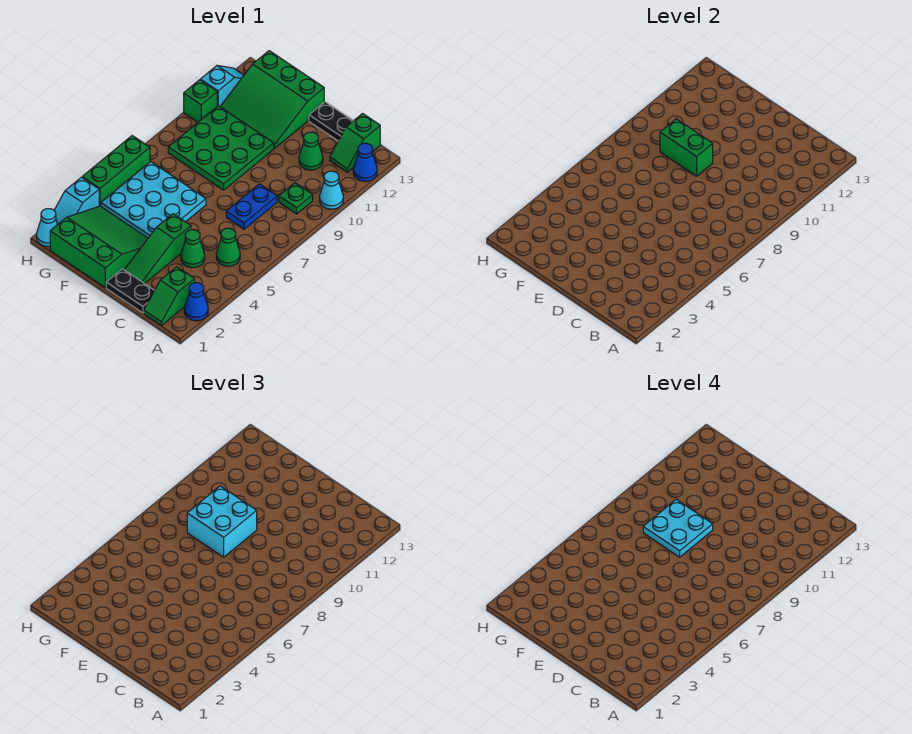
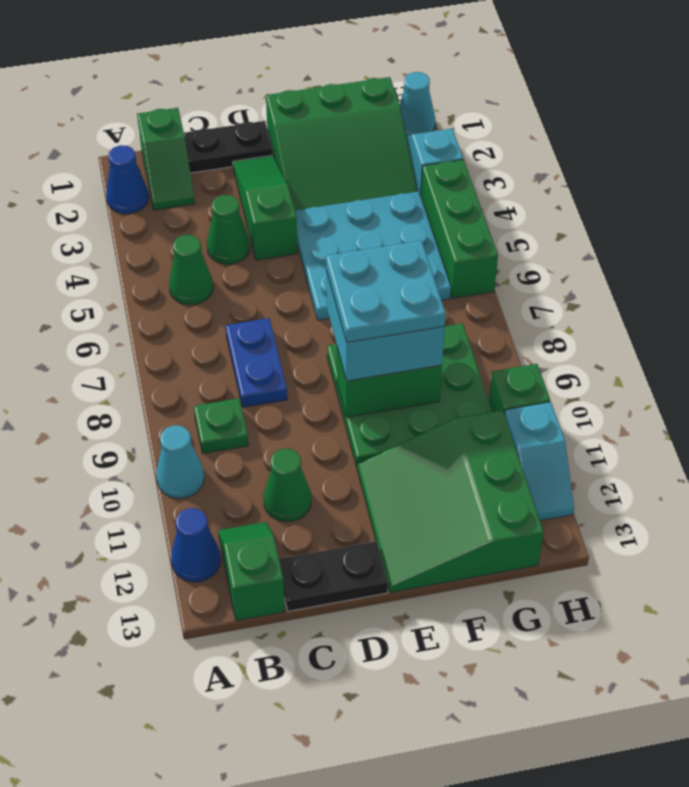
green 1x2 slope [144,267,195,325] -> green 1x2 slope turned to [137,108,195,210]
green 3x3 slope [220,51,324,148] -> green 3x3 slope turned to [357,410,544,593]

